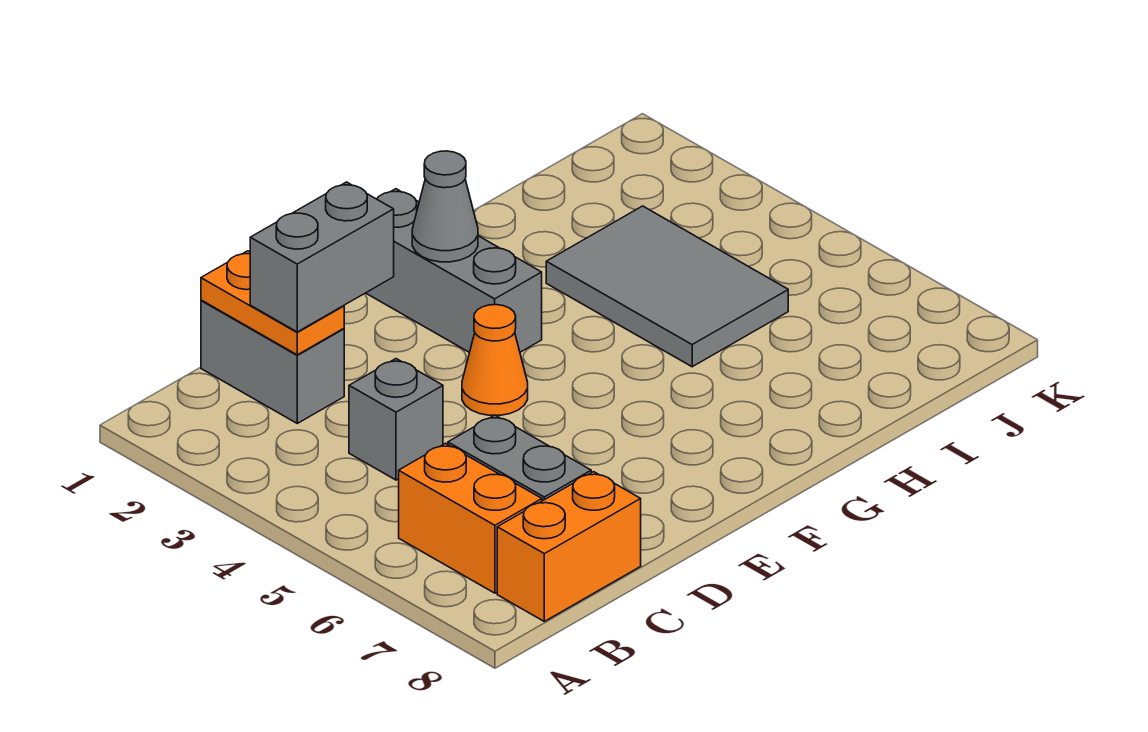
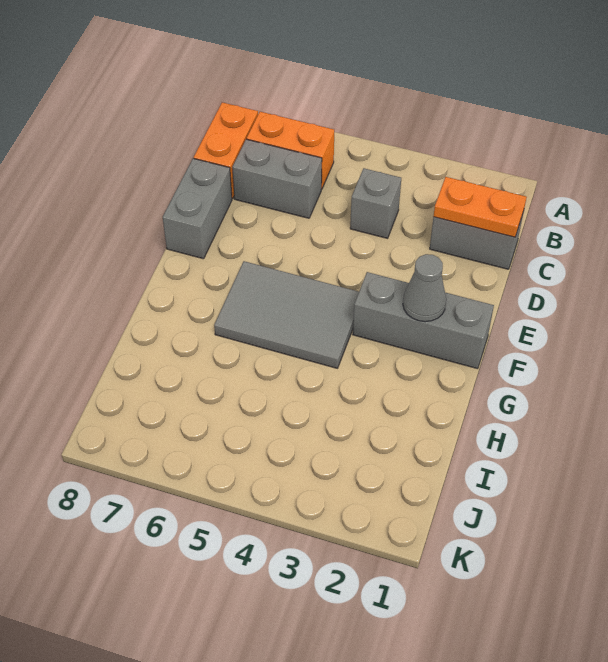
grey 1x2 brick [250,182,394,332] -> grey 1x2 brick moved to [163,158,232,259]
orange 1x1 cone [462,305,528,415] -> none
grey 2x3 tile [546,206,788,367] -> grey 2x3 tile moved to [214,261,359,368]

